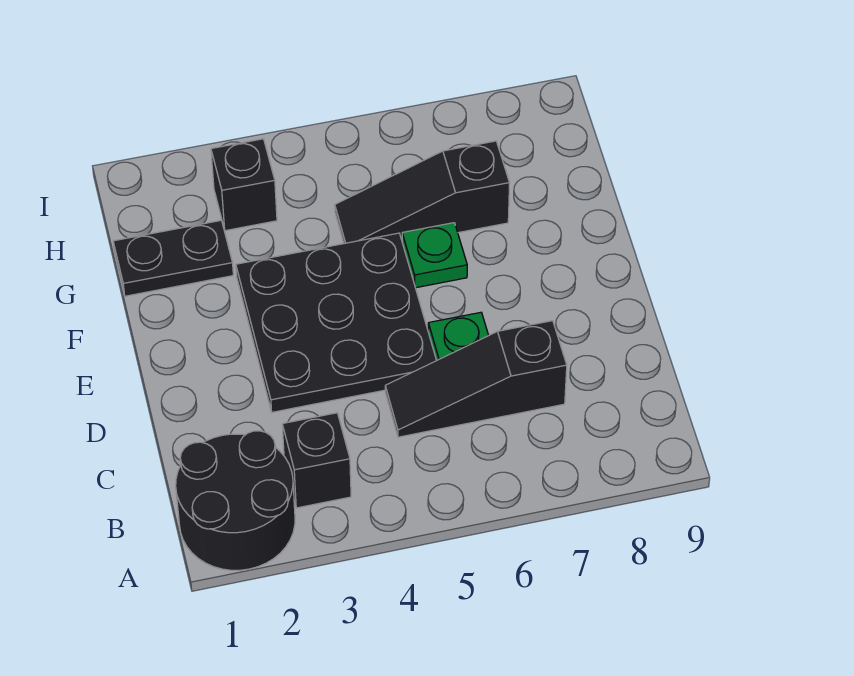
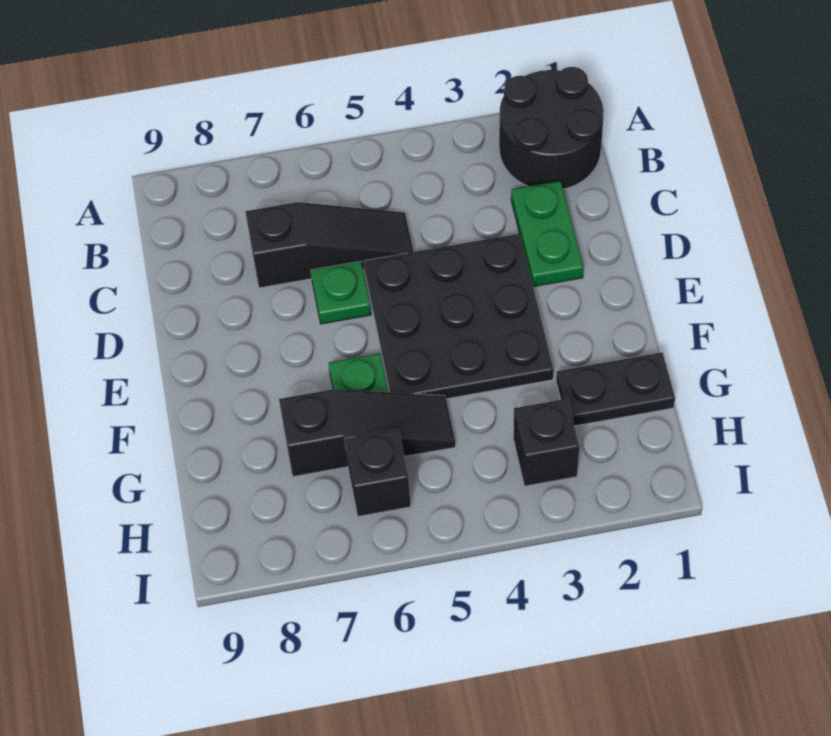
black 1x1 brick [282,413,351,508] -> black 1x1 brick moved to [345,429,411,516]
none -> green 1x2 plate [511,181,584,287]

